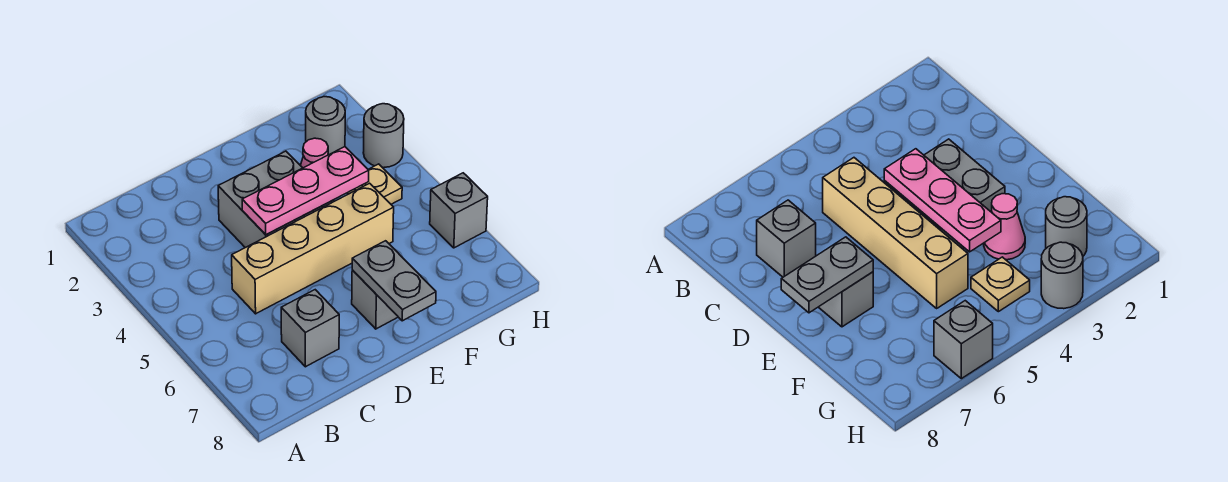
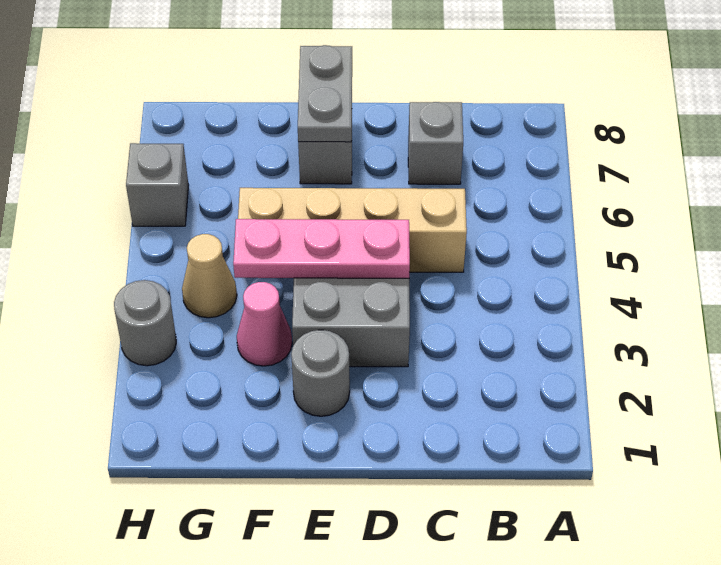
grey 1x1 round brick [306,97,345,155] -> grey 1x1 round brick moved to [291,330,350,416]
tan 1x1 plate [348,164,402,204] -> tan 1x1 cone [182,234,237,318]

